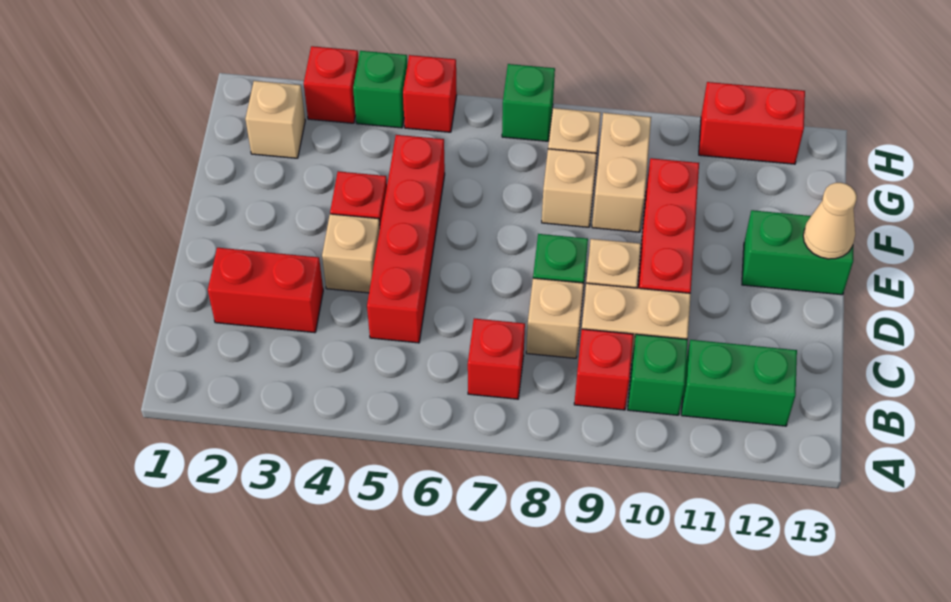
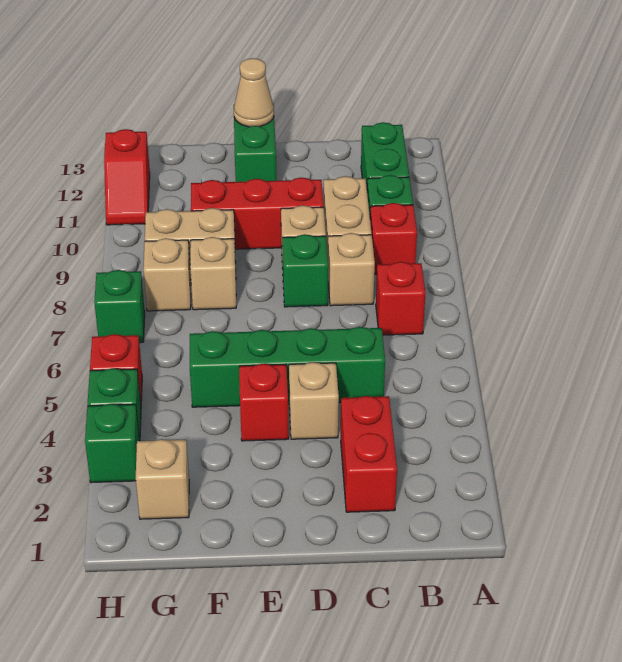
red 1x4 brick [367,135,445,343] -> green 1x4 brick [190,327,385,407]
red 1x1 brick [304,46,358,123] -> green 1x1 brick [85,404,139,483]
red 1x2 brick [699,82,805,164] -> red 1x2 slope [104,129,150,225]

